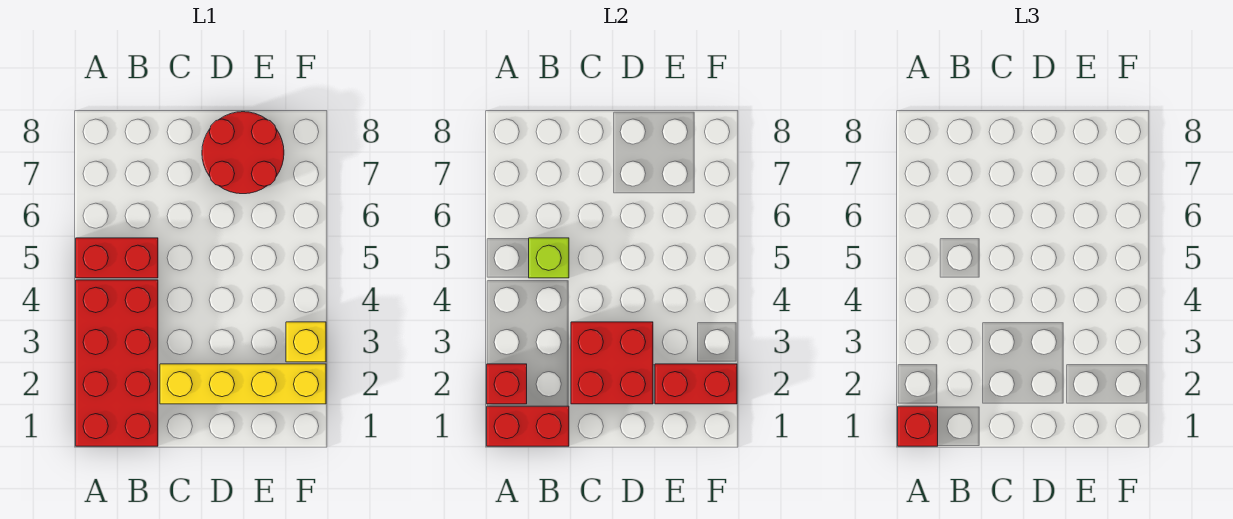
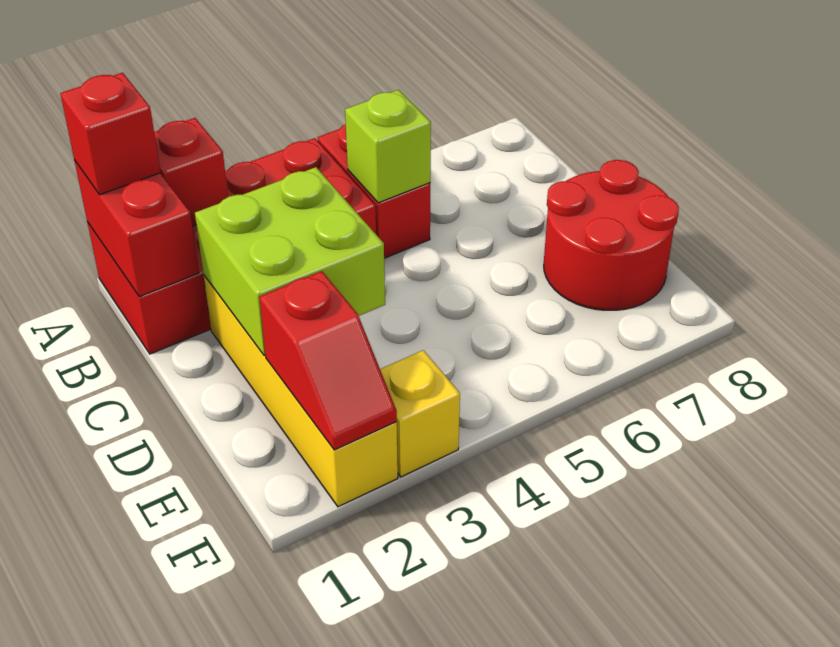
red 2x2 brick [571,322,653,404] -> lime 2x2 brick [195,167,385,356]
red 1x2 brick [655,364,737,404] -> red 1x2 slope [259,271,397,450]

